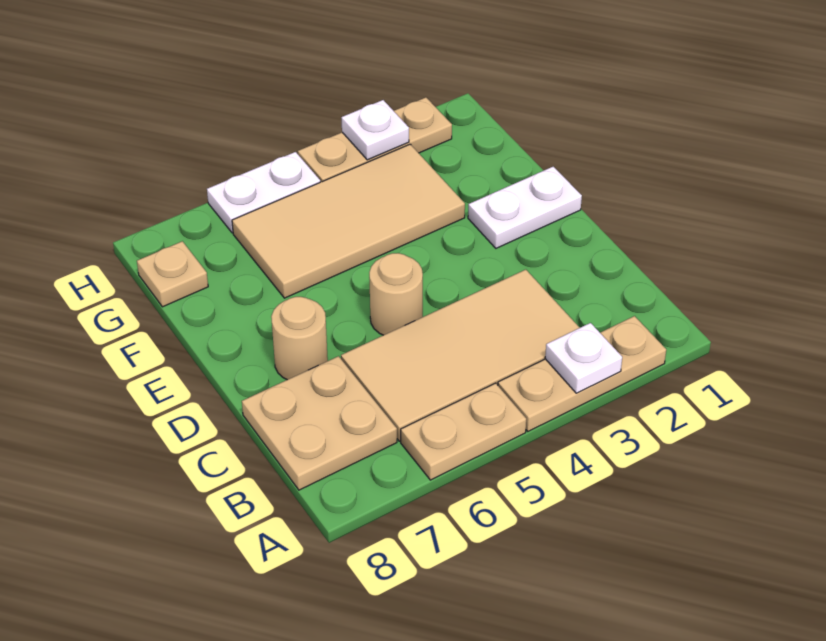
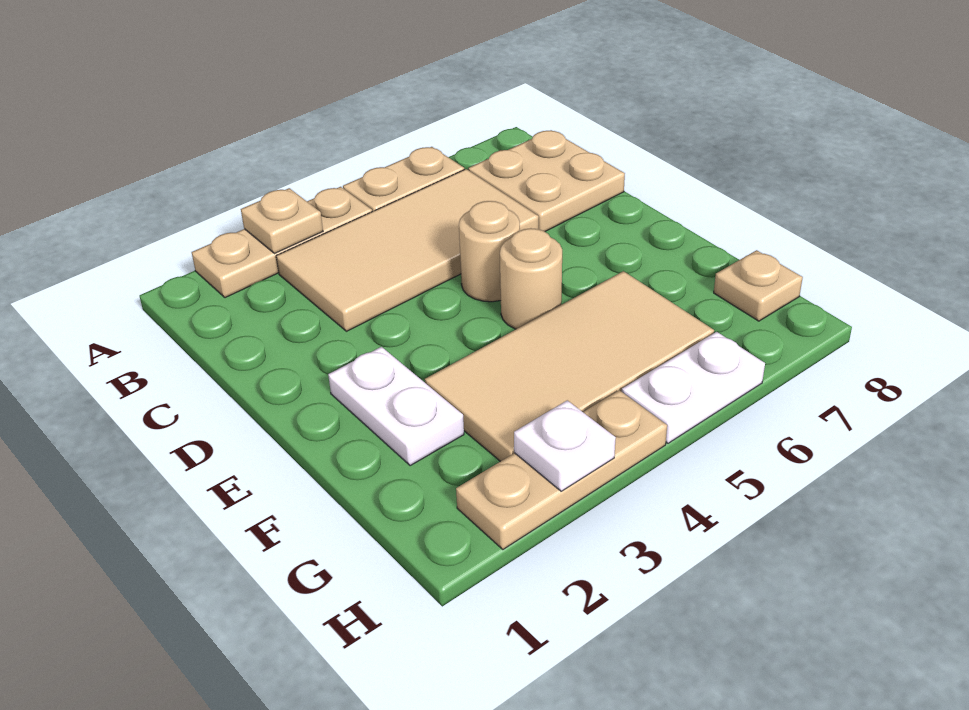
white 1x1 plate [545,323,622,393] -> tan 1x1 plate [241,188,323,254]
tan 1x1 round brick [271,297,328,380] -> tan 1x1 round brick moved to [500,228,562,329]
white 1x2 plate [468,167,582,248] -> white 1x2 plate turned to [328,347,464,466]

